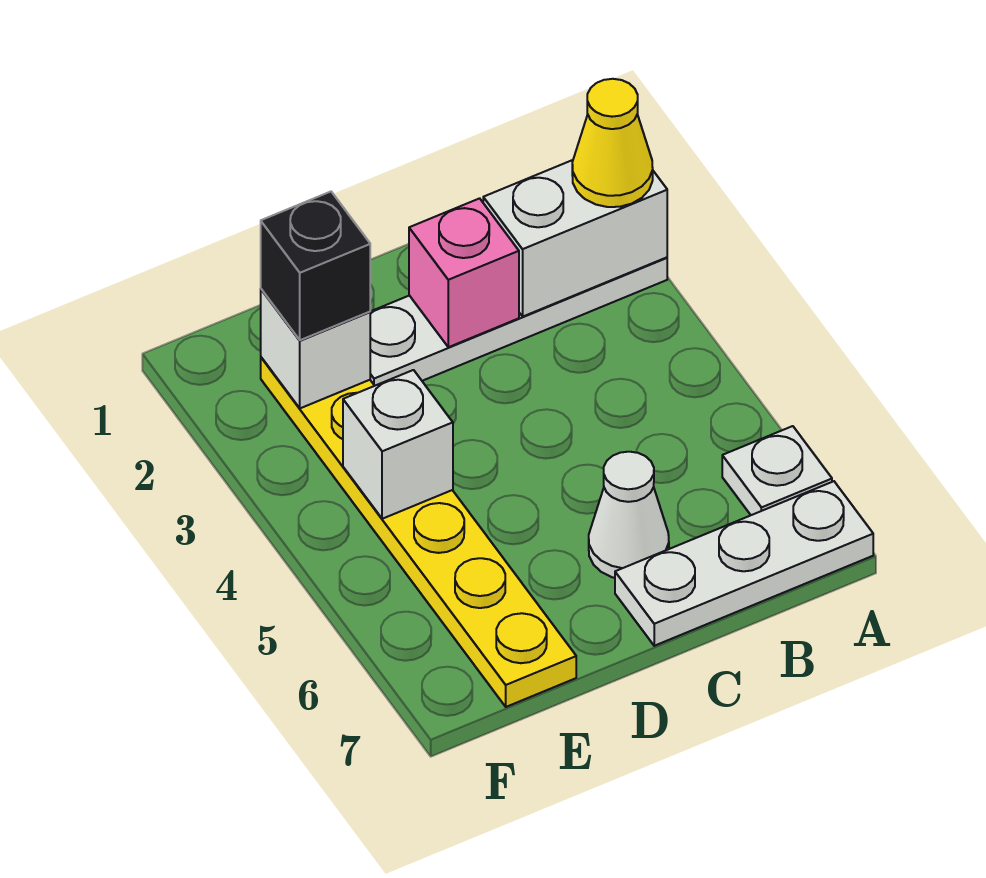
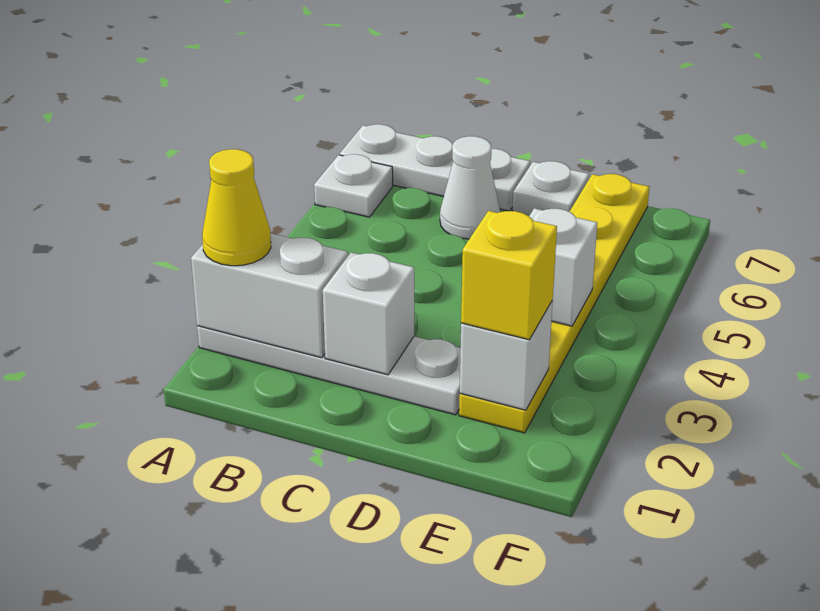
pink 1x1 brick [409,198,519,347] -> white 1x1 brick [323,252,414,375]
none -> white 1x1 plate [513,161,589,214]
black 1x1 brick [261,192,370,340] -> yellow 1x1 brick [461,211,557,340]

